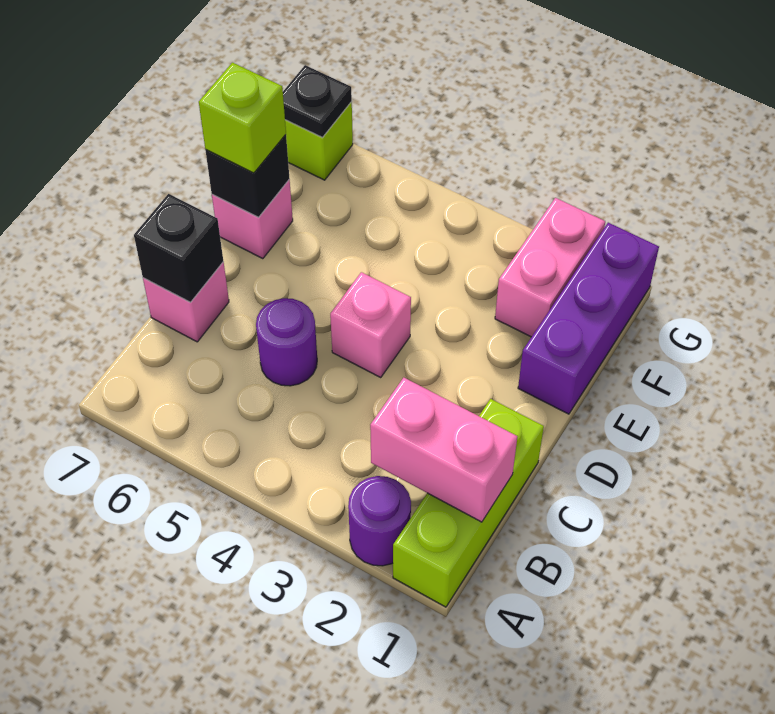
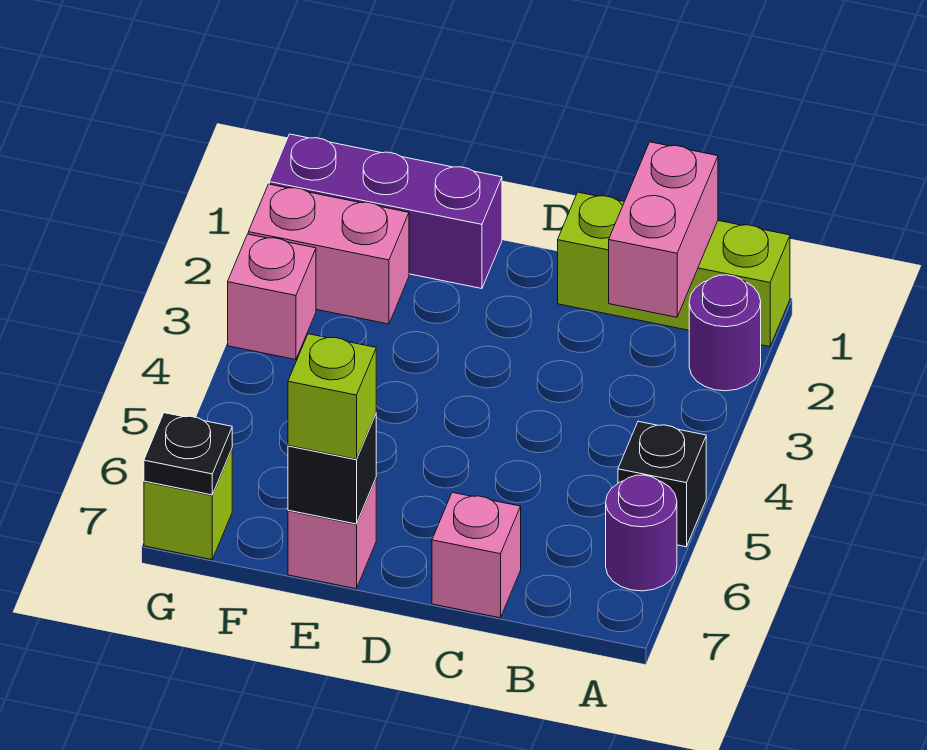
purple 1x1 round brick [256,298,317,386] -> purple 1x1 round brick moved to [606,475,677,591]
black 1x1 brick [134,194,223,302] -> black 1x1 brick moved to [618,421,706,547]
pink 1x1 brick [330,272,411,377] -> pink 1x1 brick moved to [228,234,316,360]

